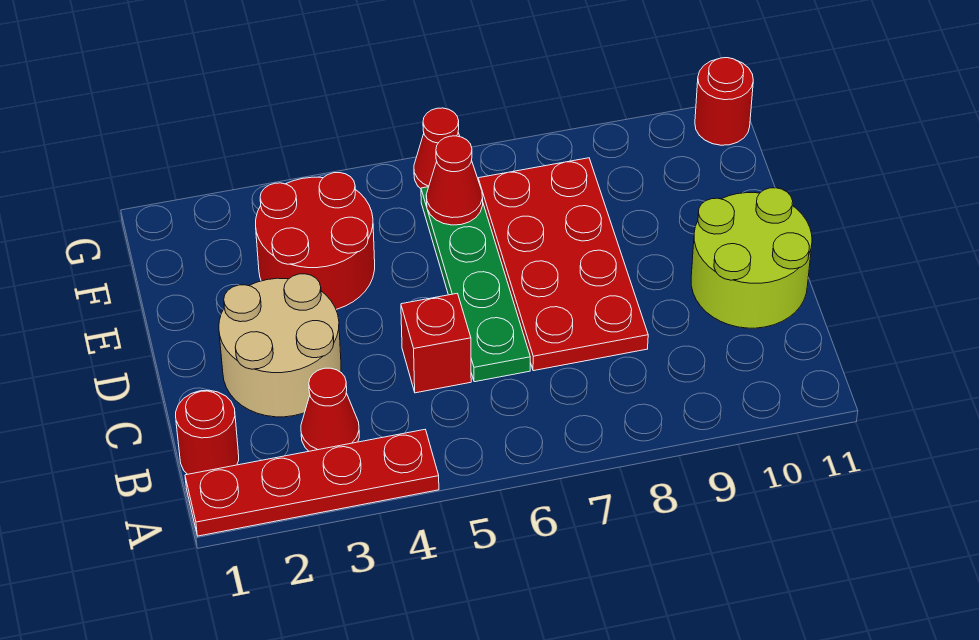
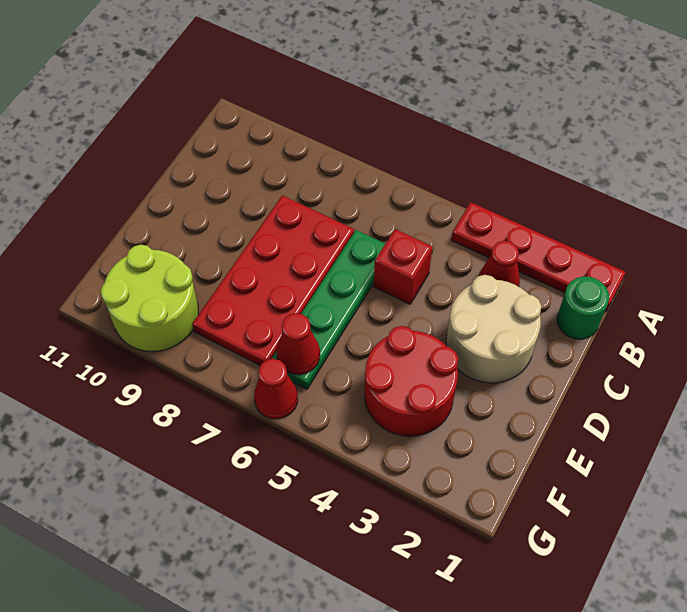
red 1x1 round brick [176,390,239,474] -> green 1x1 round brick [557,277,609,339]
lime 2x2 round brick [691,188,812,328] -> lime 2x2 round brick moved to [101,245,198,352]
red 1x1 round brick [695,58,753,145] -> none

